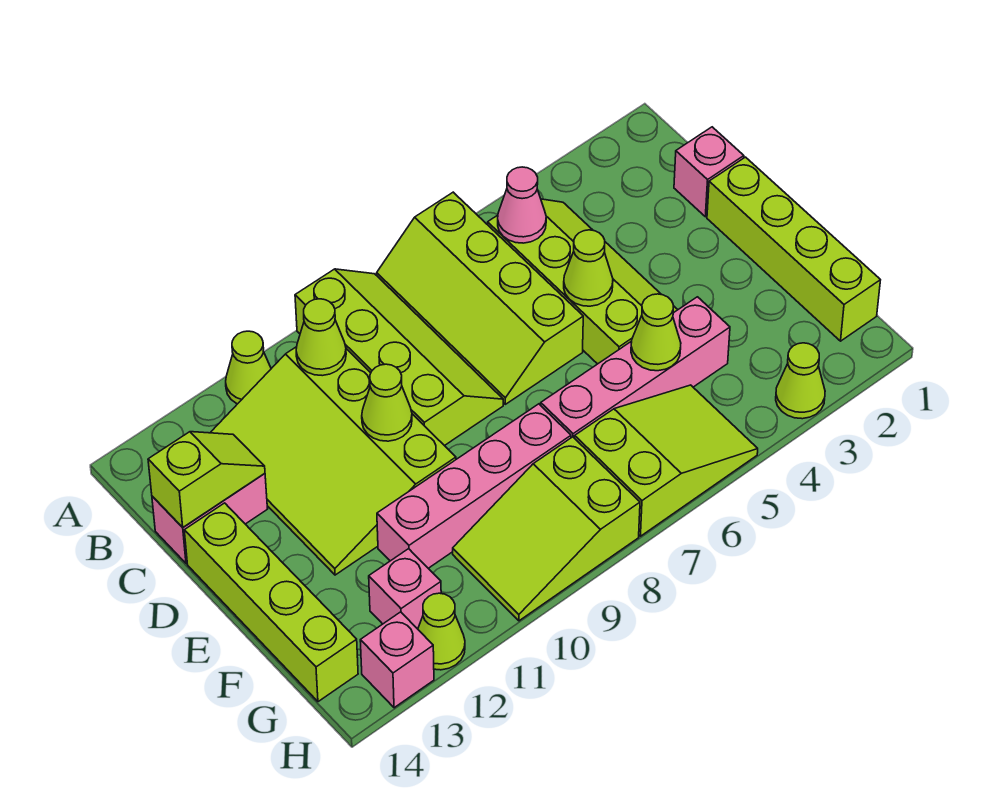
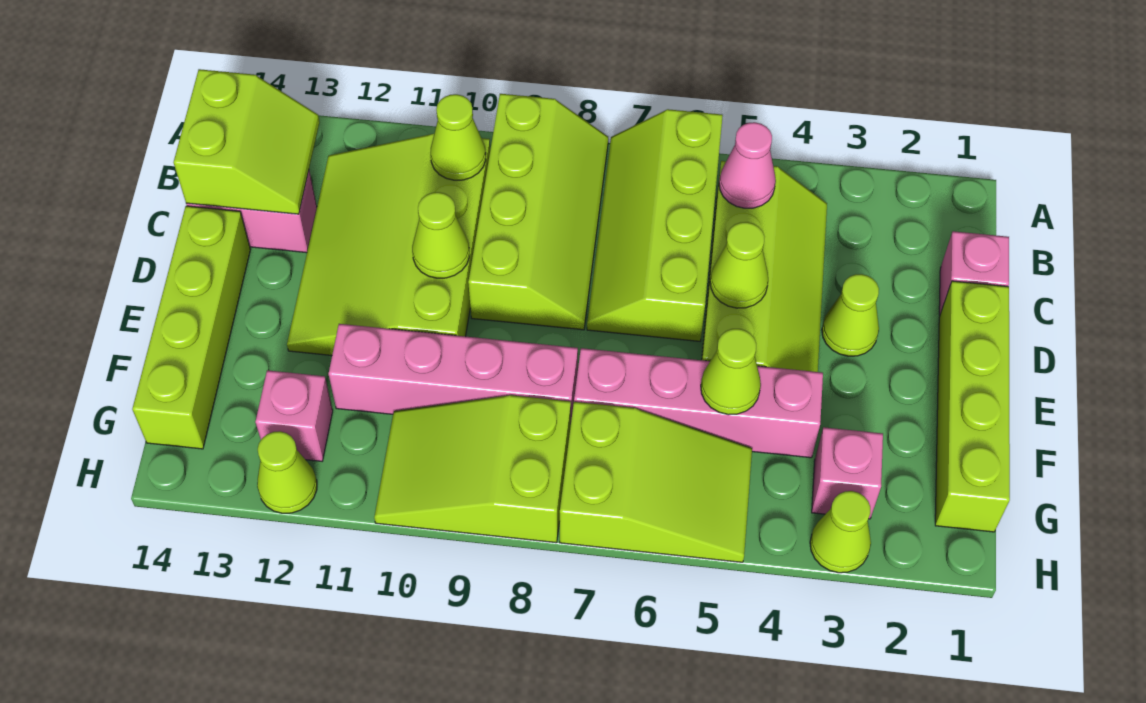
lime 1x1 cone [226,331,271,404] -> lime 1x1 cone moved to [822,274,879,356]
lime 1x2 slope [148,432,265,527] -> lime 2x2 slope [174,69,320,214]
pink 1x1 brick [360,612,434,708] -> pink 1x1 brick moved to [812,427,883,519]

